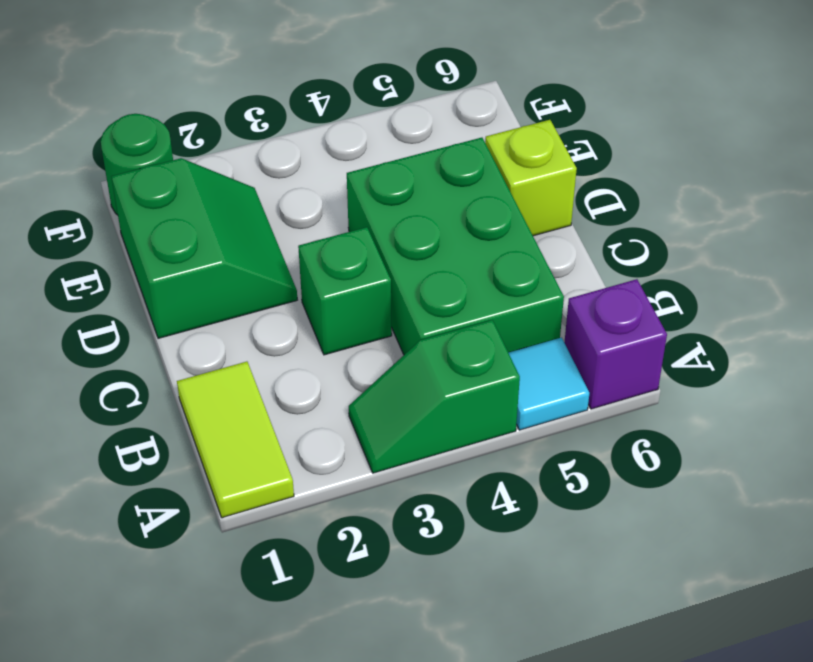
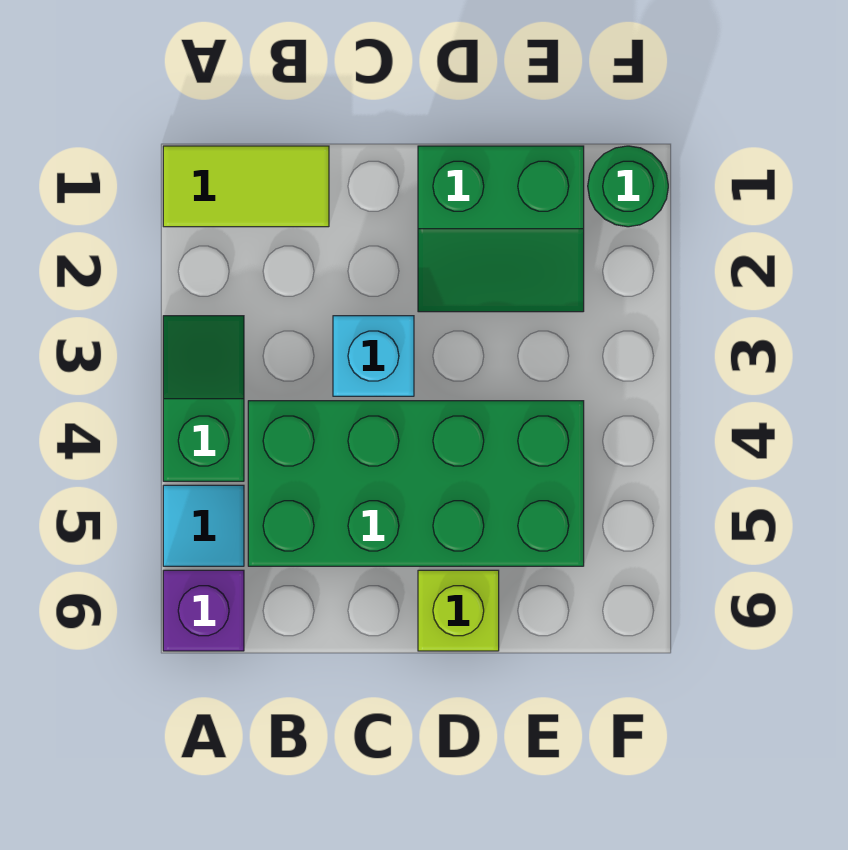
green 2x3 brick [347,138,564,355] -> green 2x4 brick [248,401,584,566]
green 1x1 brick [298,227,392,355] -> cyan 1x1 brick [333,316,414,396]

